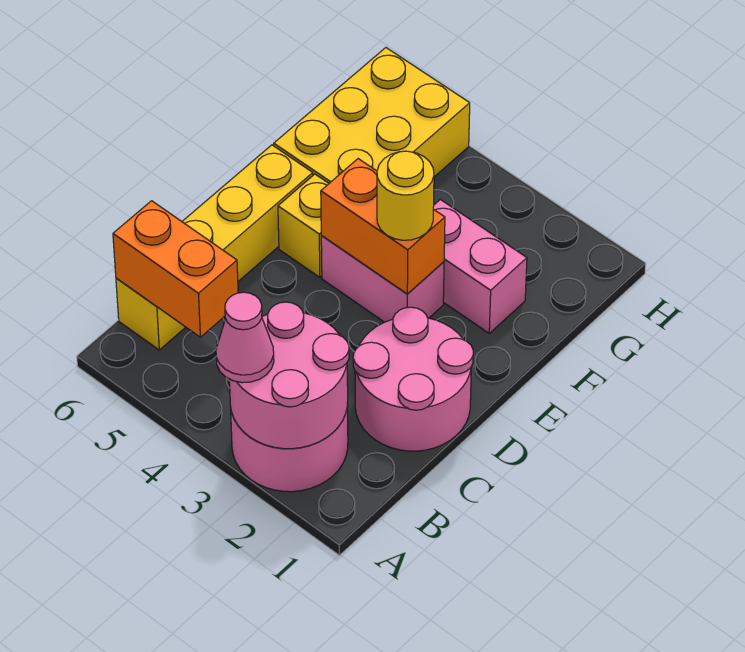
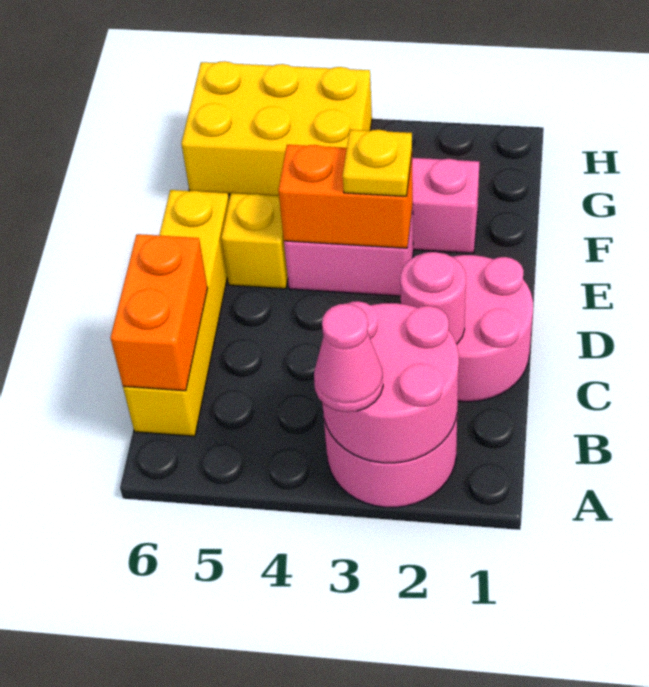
orange 1x2 brick [113,201,238,337] -> orange 1x2 brick turned to [111,234,208,391]
none -> pink 1x1 round brick [400,252,466,344]
yellow 1x1 round brick [377,151,434,240] -> yellow 1x1 plate [343,130,412,196]
yellow 2x3 brick [274,48,470,183] -> yellow 2x3 brick turned to [181,61,372,196]

